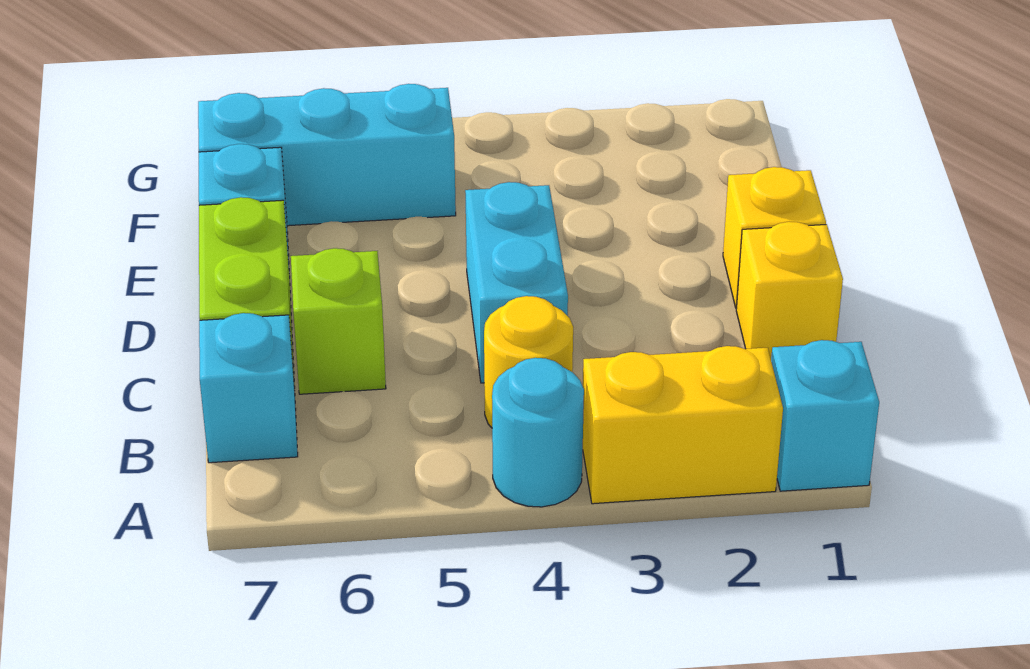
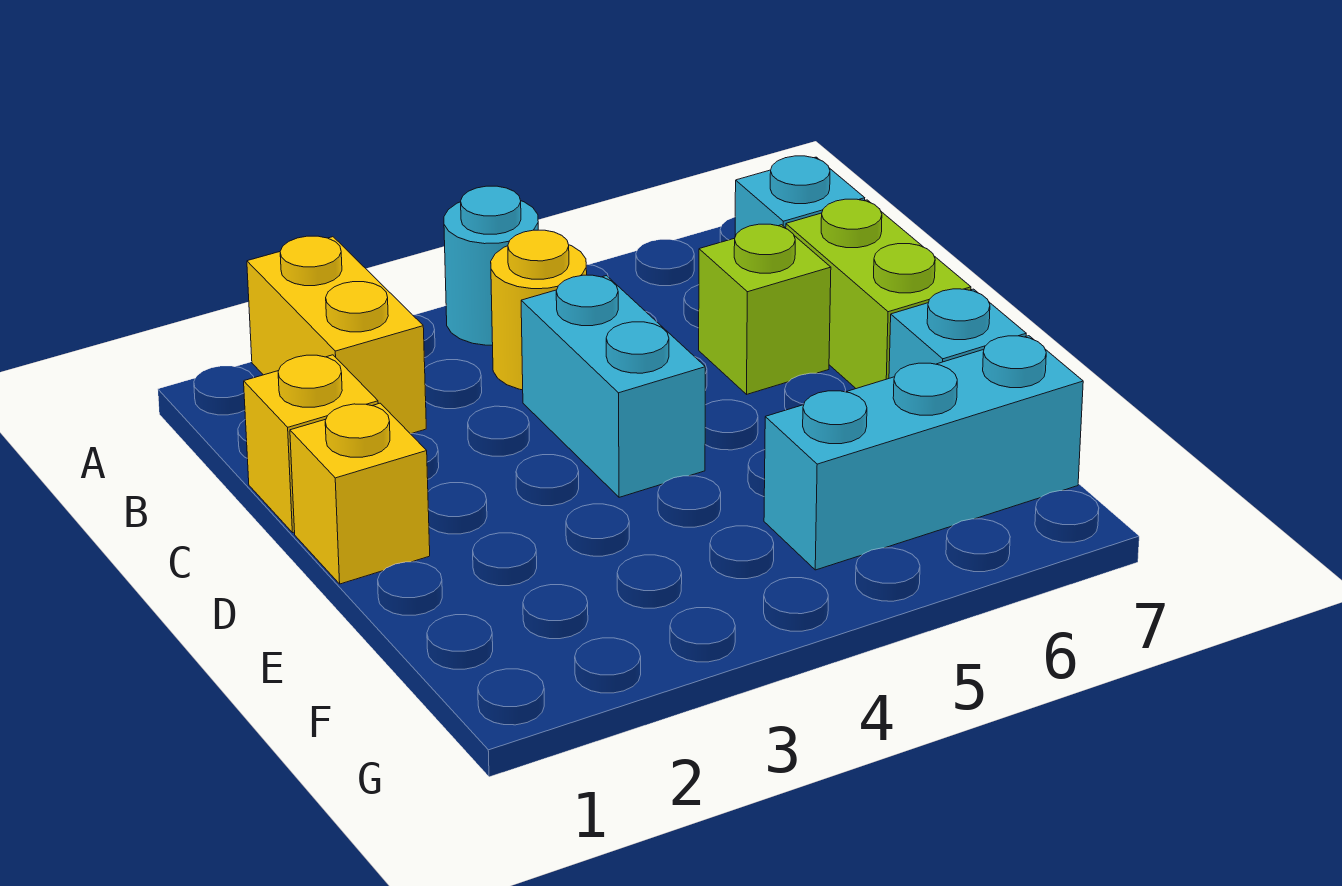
cyan 1x1 brick [771,340,879,491] -> none
yellow 1x2 brick [583,346,783,504] -> yellow 1x2 brick turned to [247,236,426,434]

